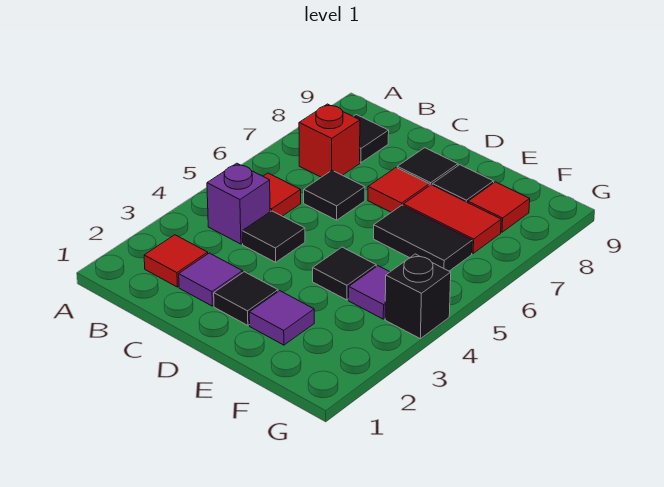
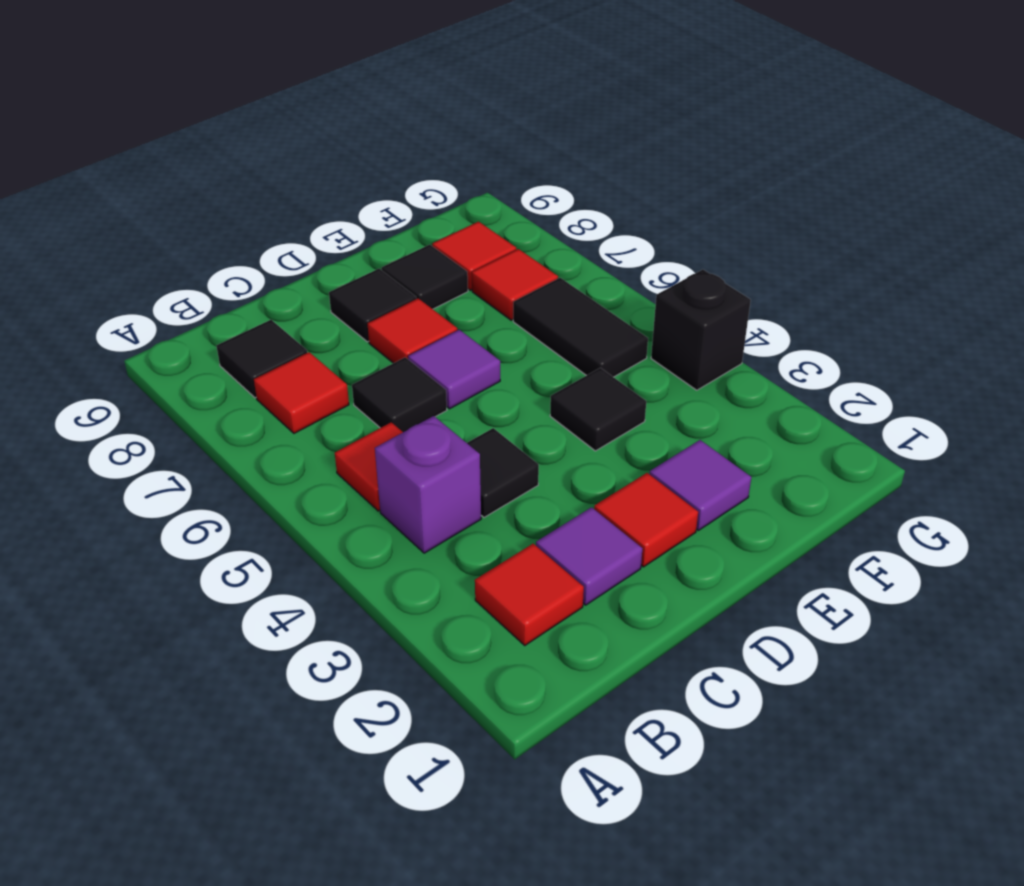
red 1x1 brick [299,104,360,177] -> red 1x1 tile [254,352,349,433]
black 1x1 tile [214,272,278,325] -> red 1x1 tile [594,473,698,567]
black 1x2 tile [374,205,472,271] -> black 1x2 tile turned to [513,278,648,377]
red 1x2 tile [403,185,501,253] -> red 1x1 tile [472,249,558,320]
purple 1x1 tile [349,266,389,319] -> purple 1x1 tile moved to [408,330,500,409]

